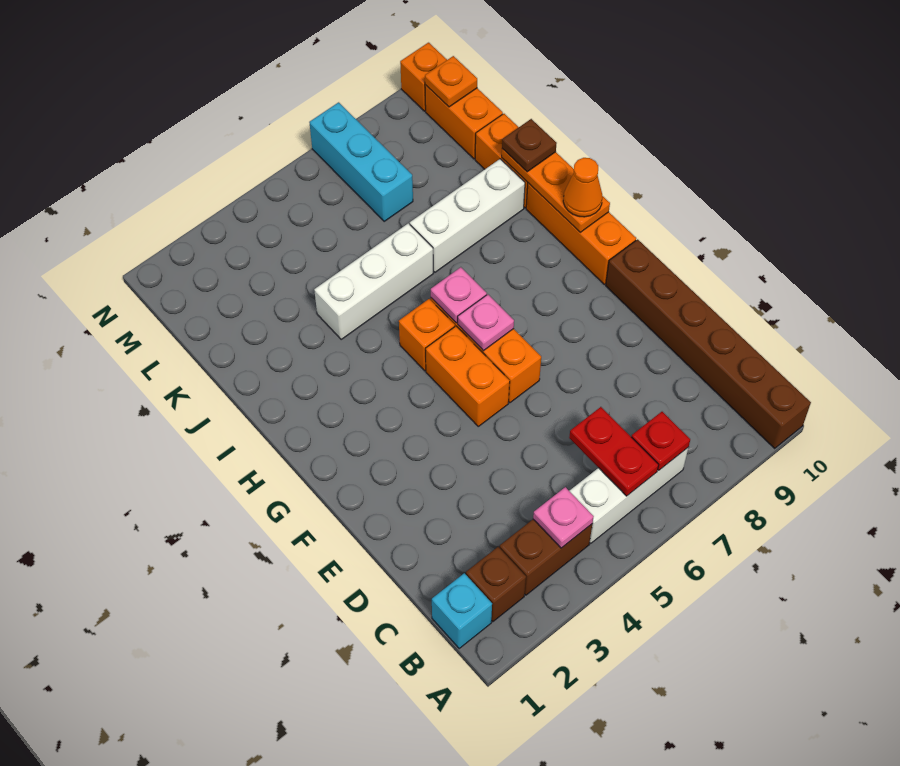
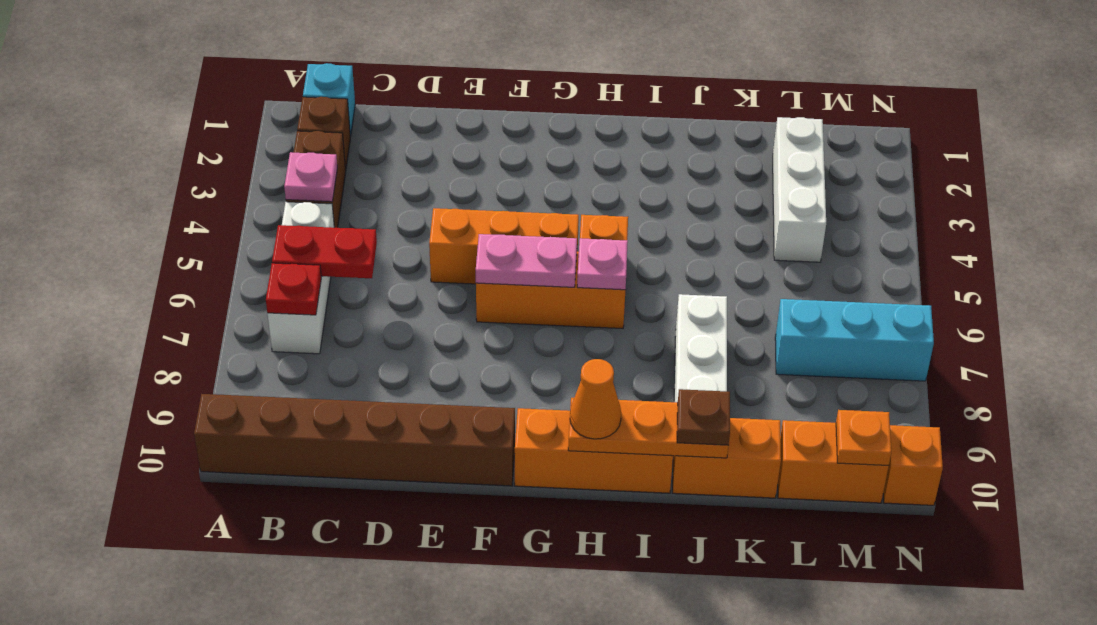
orange 1x2 brick [426,326,510,426] -> orange 1x3 brick [429,208,579,284]
pink 1x1 plate [458,294,514,351] -> pink 1x2 plate [476,234,577,287]
white 1x3 brick [314,223,433,339] -> white 1x3 brick moved to [773,117,826,262]

